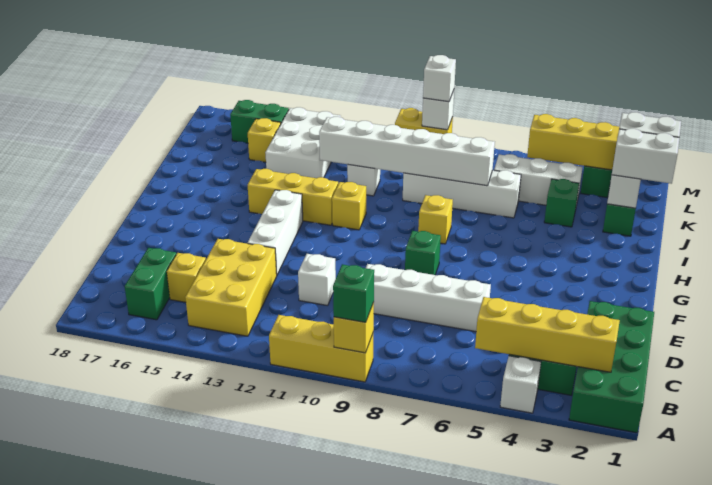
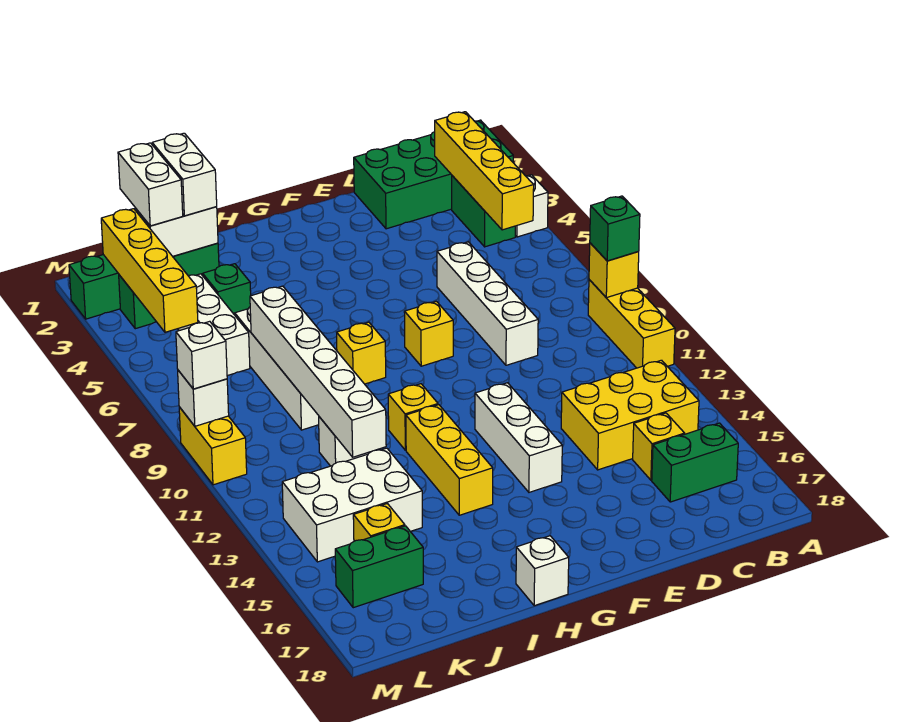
white 1x1 brick [298,254,336,306] -> white 1x1 brick moved to [516,536,569,606]
white 1x3 brick [248,190,303,275] -> white 1x3 brick turned to [475,383,562,492]
green 1x1 brick [405,231,441,275] -> yellow 1x1 brick [404,301,453,366]
green 1x2 brick [230,100,289,143] -> green 1x2 brick turned to [335,526,423,608]

